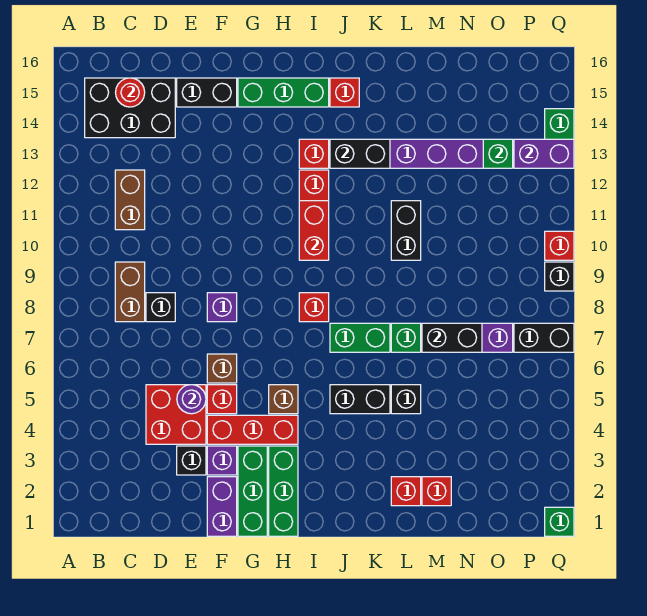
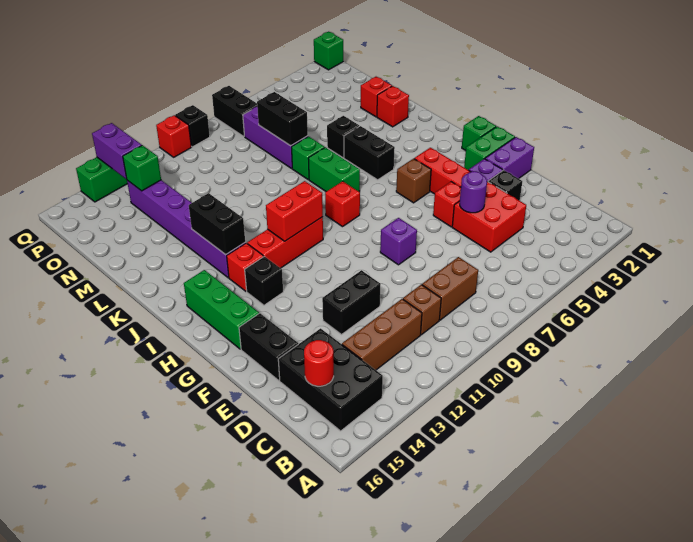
brown 1x2 brick [115,170,145,230] -> brown 1x3 brick [342,299,422,370]
black 1x1 brick [146,293,175,322] -> black 1x1 brick moved to [245,256,283,305]
brown 1x1 brick [207,354,237,383] -> brown 1x1 brick moved to [403,285,441,335]
green 1x3 brick [238,446,267,536] -> green 1x2 brick [464,126,515,170]
green 1x3 brick [269,446,298,536] -> green 1x1 brick [462,116,496,151]
red 1x1 brick [330,78,359,107] -> none
black 1x2 brick [391,201,421,260] -> black 1x2 brick moved to [322,270,381,334]

